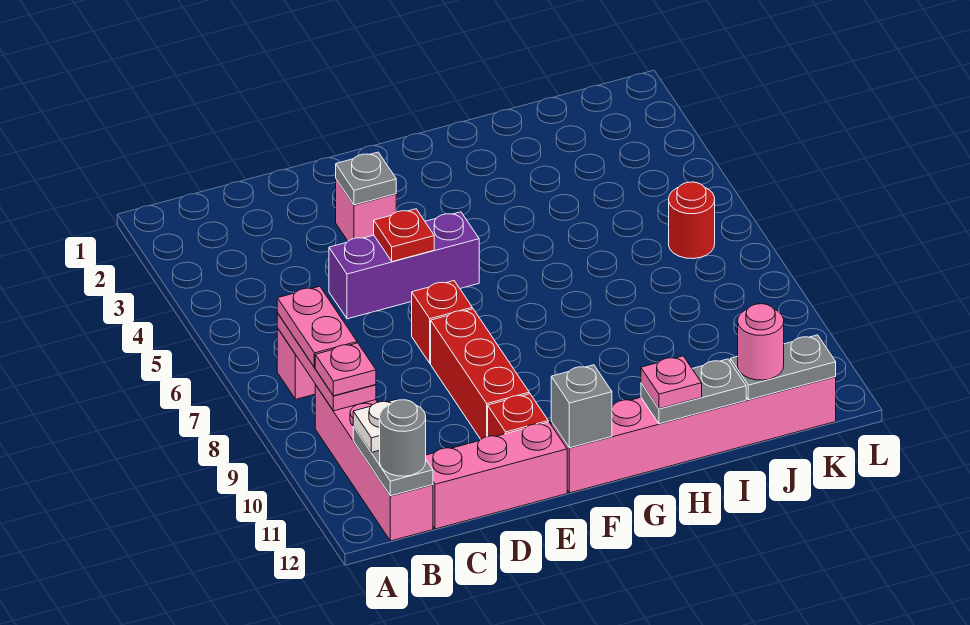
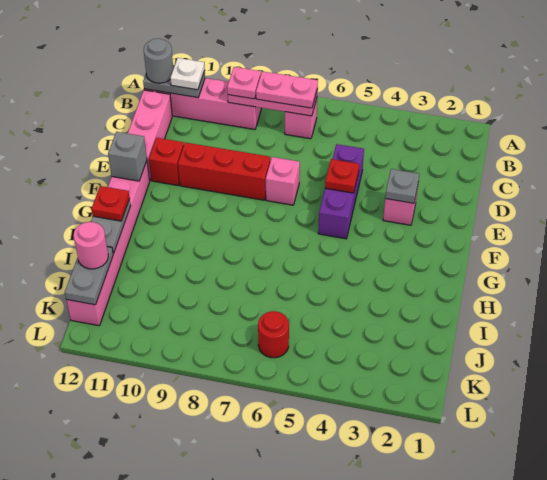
red 1x1 brick [412,281,472,363] -> pink 1x1 brick [266,157,300,205]
pink 1x1 plate [641,356,702,409] -> red 1x1 plate [92,186,130,221]

